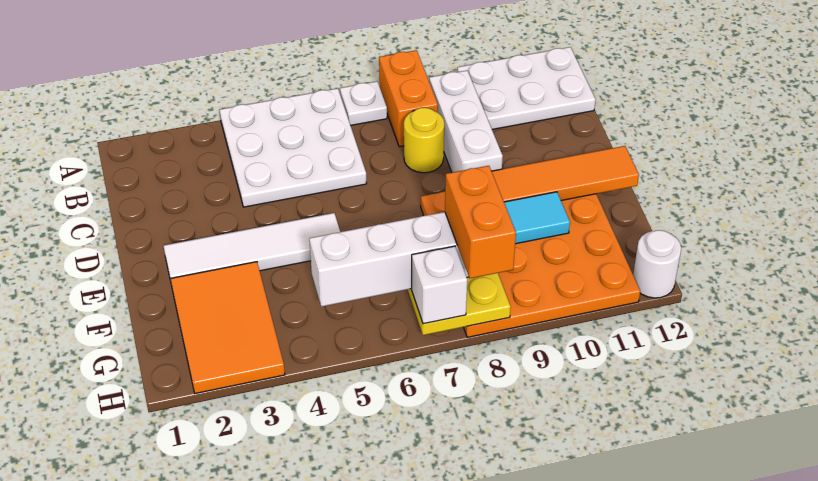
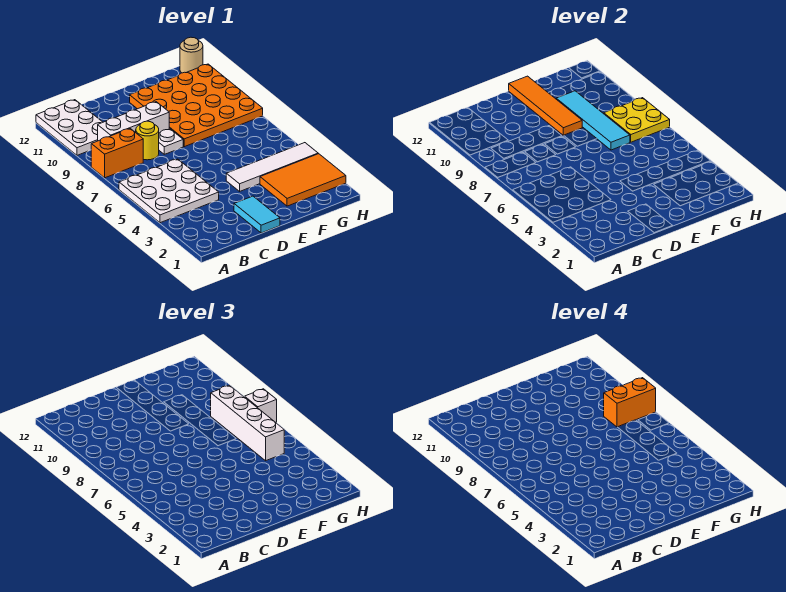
white 1x1 plate [340,81,387,125] -> white 1x1 plate moved to [159,129,183,154]
none -> cyan 1x2 tile [234,196,280,233]
white 1x4 tile [164,213,340,281] -> white 1x4 tile turned to [226,143,318,191]
white 1x1 round brick [633,230,681,298] -> tan 1x1 round brick [180,37,203,73]

